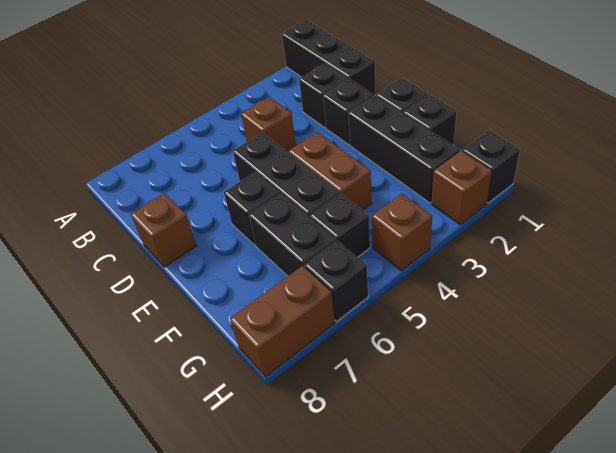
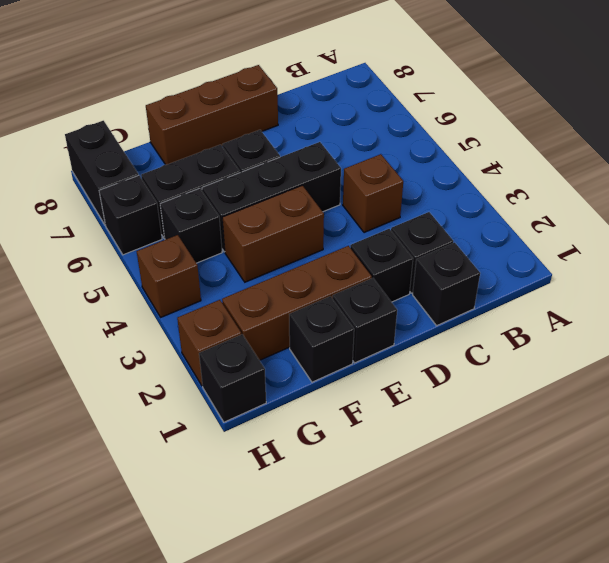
black 1x3 brick [282,20,376,95] -> black 1x1 brick [413,243,480,326]
brown 1x1 brick [131,193,197,267] -> brown 1x3 brick [146,65,278,165]
black 1x3 brick [348,95,460,203] -> brown 1x3 brick [222,246,372,360]
brown 1x2 brick [230,266,335,377] -> black 1x2 brick [65,121,138,225]

